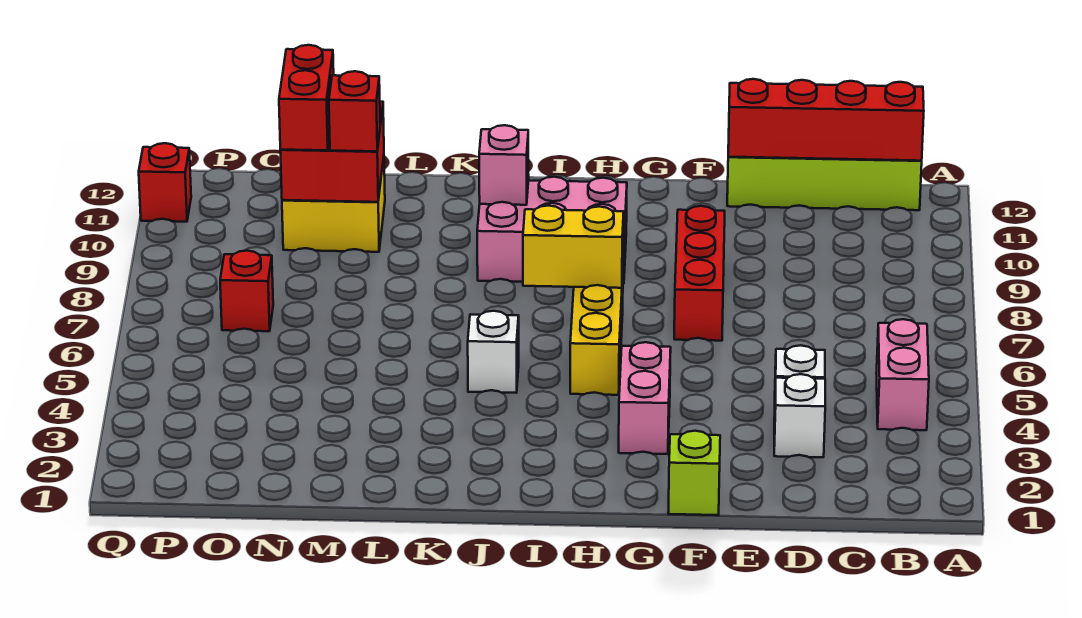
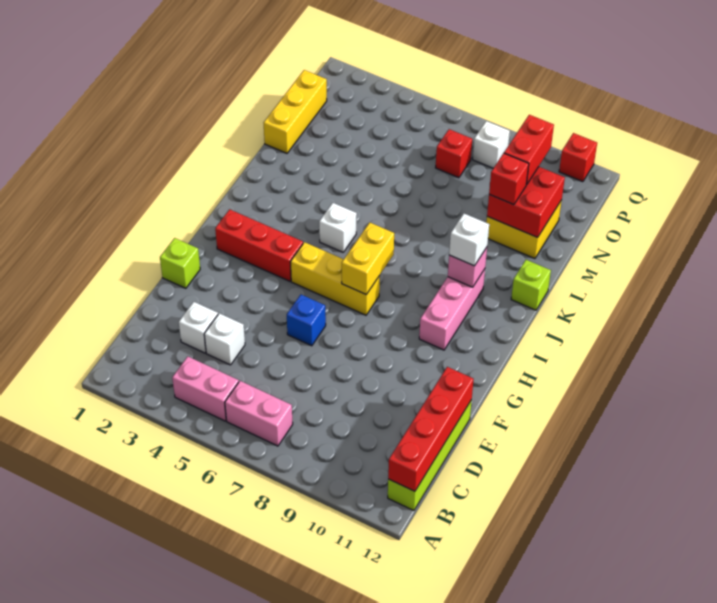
none -> blue 1x1 brick [287,295,326,346]
red 1x3 brick [674,206,725,341] -> red 1x3 brick moved to [215,209,303,281]
pink 1x2 brick [619,342,671,454] -> pink 1x2 brick moved to [225,381,293,446]
pink 2x3 brick [477,177,627,284] -> pink 1x3 brick [419,269,485,350]
none -> white 1x1 brick [449,214,489,266]
none -> lime 1x1 brick [511,260,551,310]
none -> yellow 1x3 brick [264,70,327,153]
red 1x2 brick [279,45,334,150] -> red 1x2 brick turned to [504,115,554,185]
none -> white 1x1 brick [473,121,510,168]

